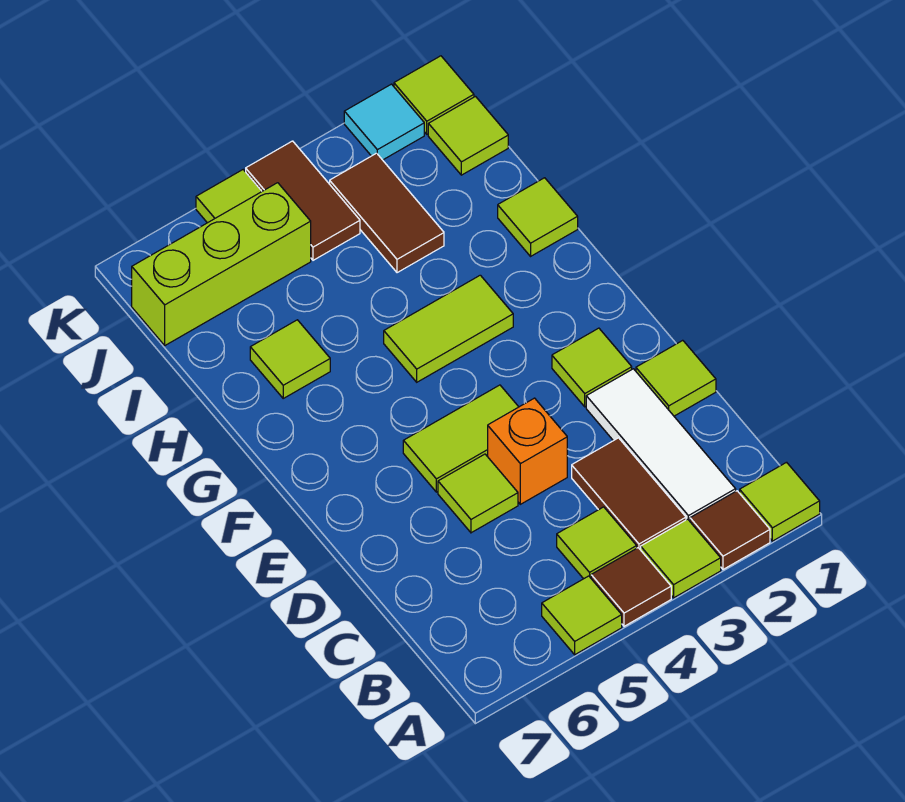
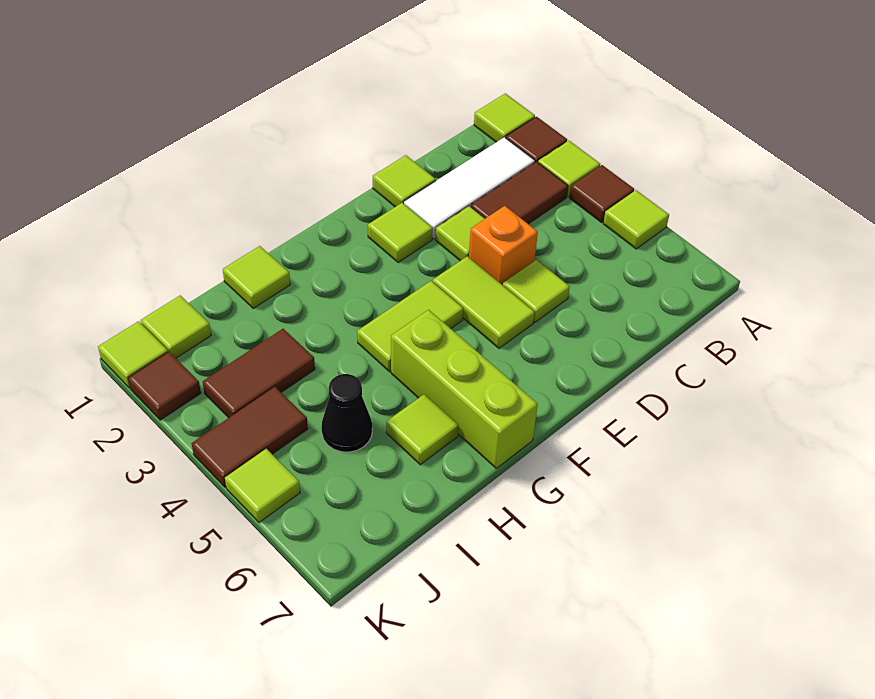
lime 1x1 tile [557,507,637,579] -> lime 1x1 tile moved to [435,206,485,261]
lime 1x2 tile [384,275,513,382] -> lime 1x2 tile turned to [357,281,463,372]
none -> black 1x1 cone [321,374,372,452]
lime 1x3 brick [132,183,311,345] -> lime 1x3 brick moved to [391,310,538,468]
cyan 1x1 tile [344,84,424,160] -> brown 1x1 tile [128,352,201,420]

